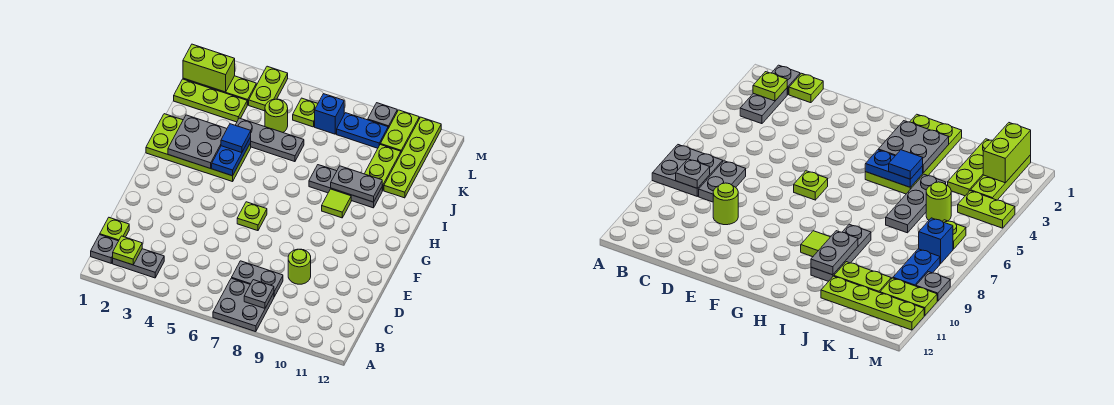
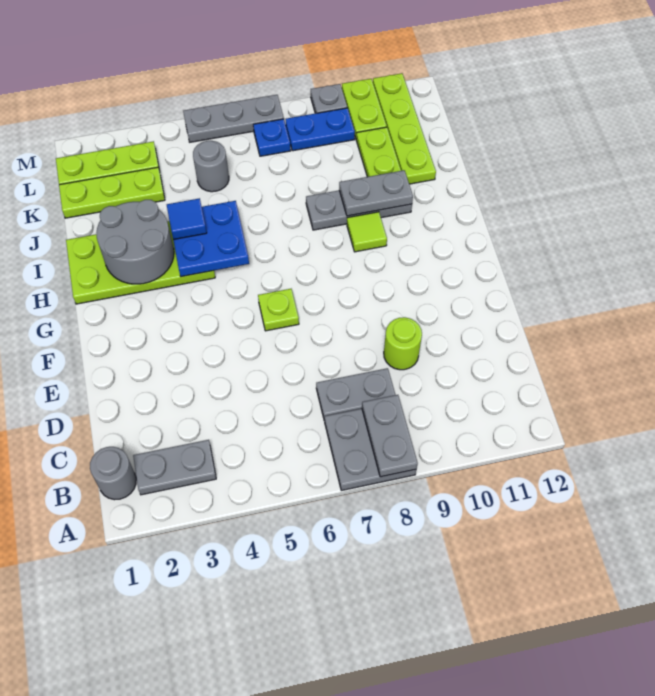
grey 1x1 plate [91,235,118,263] -> grey 1x1 round brick [90,447,136,500]
lime 1x1 plate [113,236,142,265] -> none
grey 1x1 plate [244,280,274,308] -> grey 1x2 plate [362,395,418,477]
lime 1x1 plate [100,218,129,241] -> none
grey 2x2 plate [168,115,227,169] -> grey 2x2 round brick [96,200,174,284]
blue 1x2 plate [212,137,251,176] -> blue 2x2 plate [173,201,249,277]
grey 1x3 plate [235,118,304,162] -> grey 1x3 plate moved to [183,95,284,142]
lime 1x1 round brick [265,99,288,132] -> grey 1x1 round brick [193,141,229,192]
lime 1x2 brick [183,44,235,92] -> none
lime 1x2 plate [249,66,288,111] -> none
lime 1x1 plate [293,98,318,127] -> none
blue 1x1 brick [315,94,344,134] -> blue 1x1 plate [253,119,291,156]

